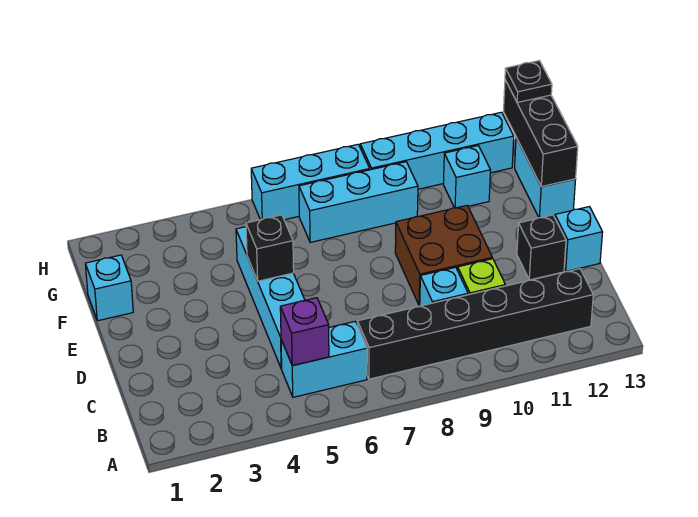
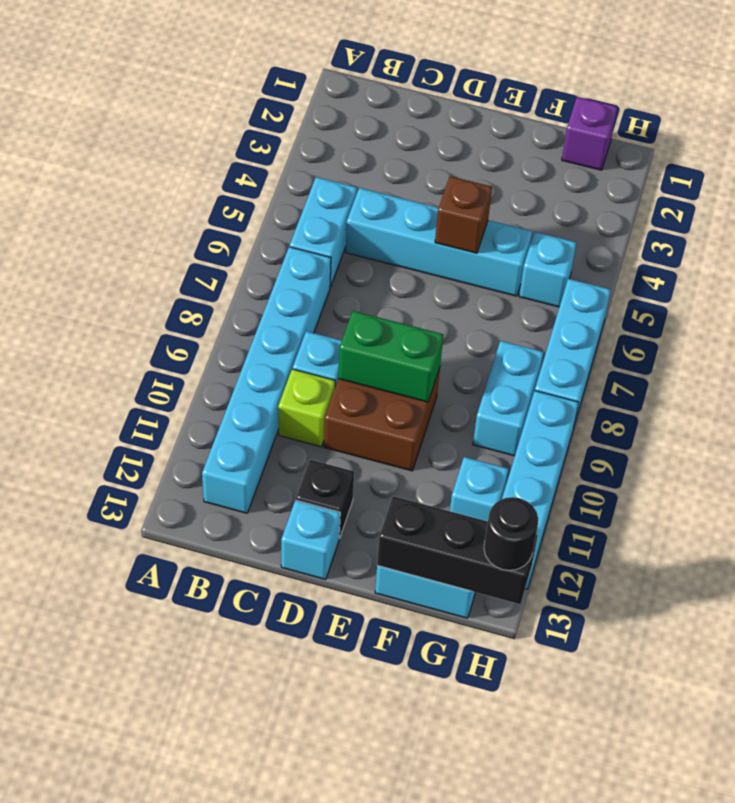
purple 1x1 brick [280,298,329,366] -> purple 1x1 brick moved to [562,97,617,170]
black 1x6 brick [357,269,593,379] -> cyan 1x6 brick [202,247,331,513]
none -> green 1x2 brick [338,311,443,402]
black 1x1 brick [246,215,294,281] -> brown 1x1 brick [435,176,492,253]
cyan 1x1 brick [85,255,133,321] -> cyan 1x1 brick moved to [519,232,576,307]
cyan 1x3 brick [299,162,418,242] -> cyan 1x2 brick [473,341,544,456]
black 1x1 plate [505,61,552,103] -> black 1x1 round brick [484,497,538,570]

